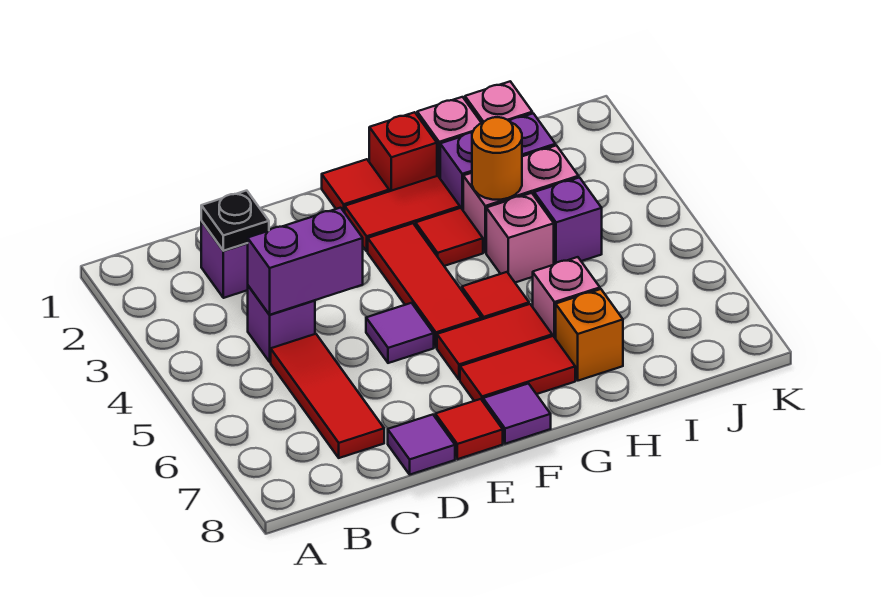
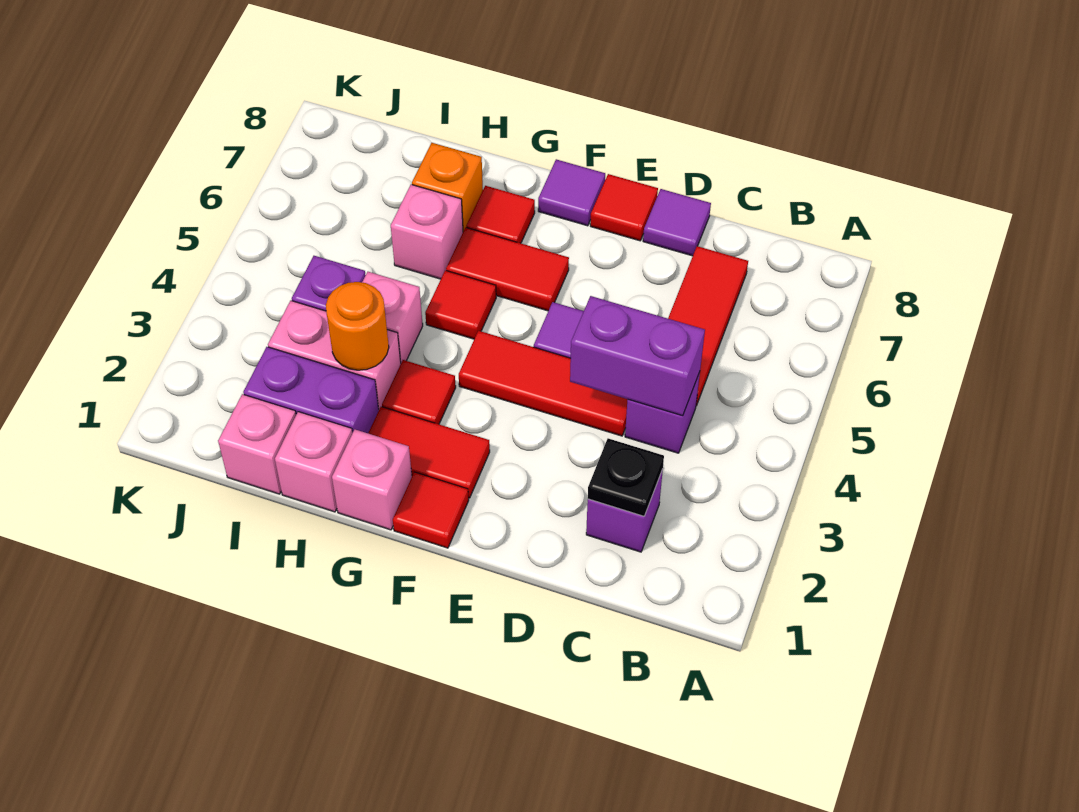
red 1x3 tile [368,223,481,348] -> red 1x3 tile turned to [459,331,628,436]
red 1x2 tile [460,336,575,401] -> red 1x1 tile [466,186,535,243]
red 1x1 brick [369,112,437,191] -> pink 1x1 brick [332,430,412,530]

